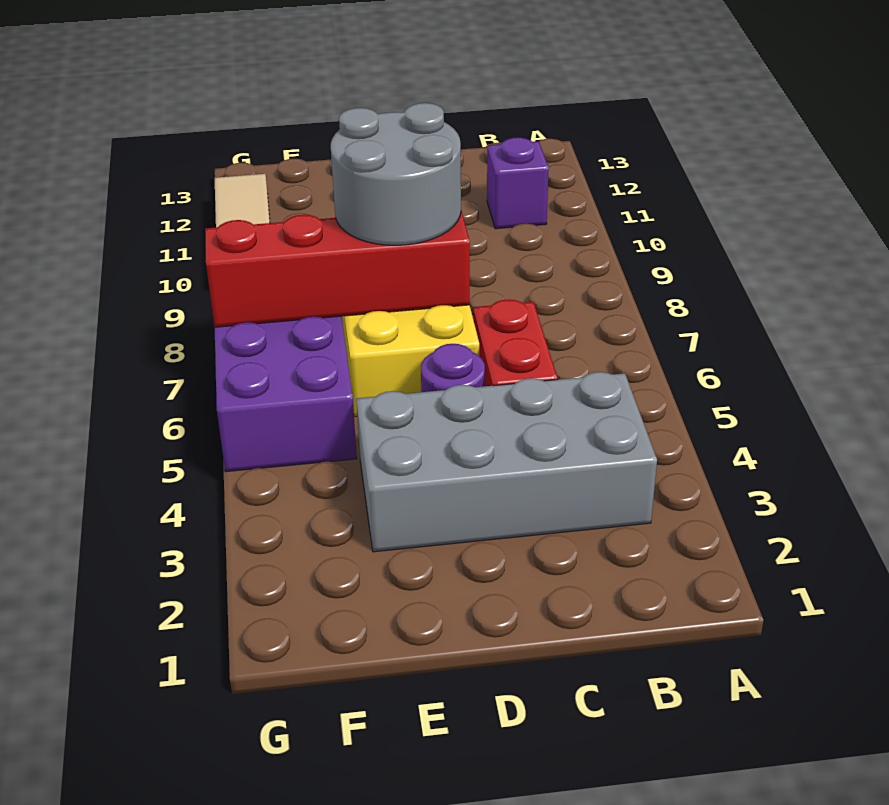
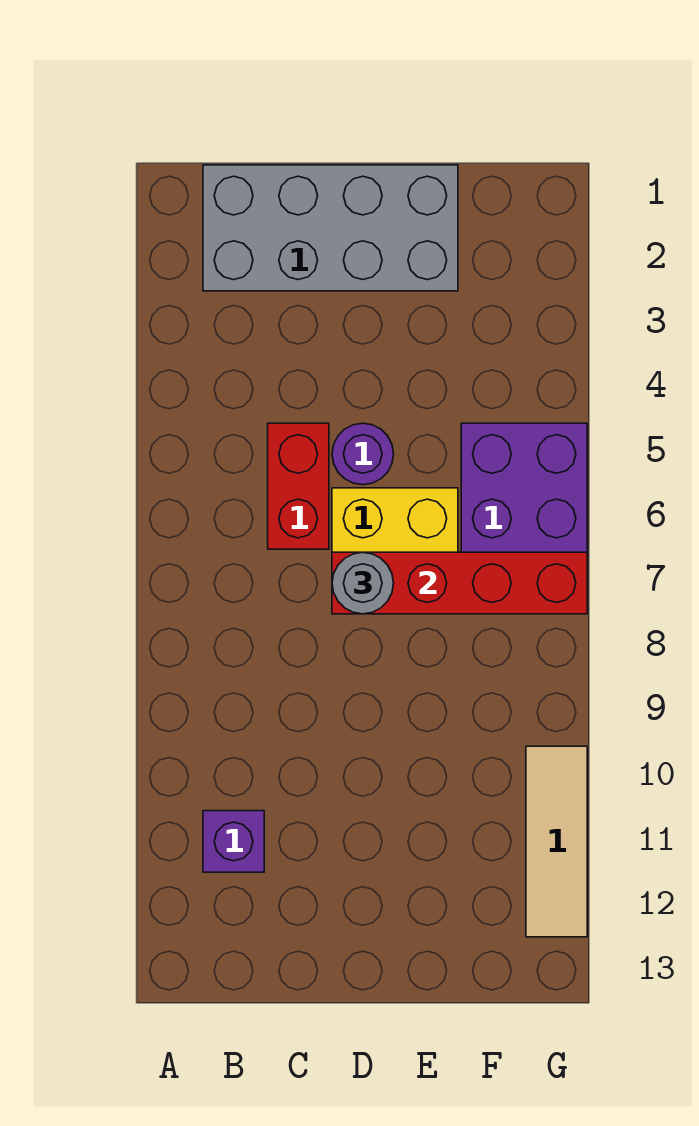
grey 2x4 brick [356,372,657,552] -> grey 2x4 brick moved to [203,165,458,291]
grey 2x2 round brick [331,103,461,245] -> grey 1x1 round brick [332,552,394,614]

